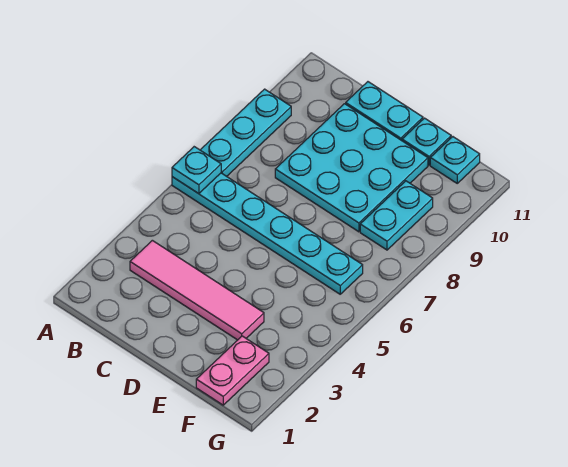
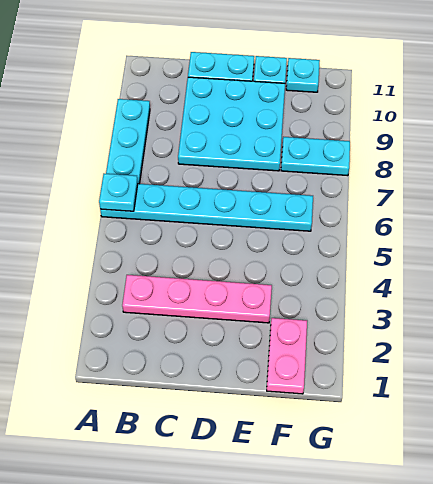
pink 1x4 tile [130,240,264,340] -> pink 1x4 plate [122,275,272,323]
cyan 1x2 plate [360,181,433,250] -> cyan 1x2 plate turned to [281,137,350,176]

